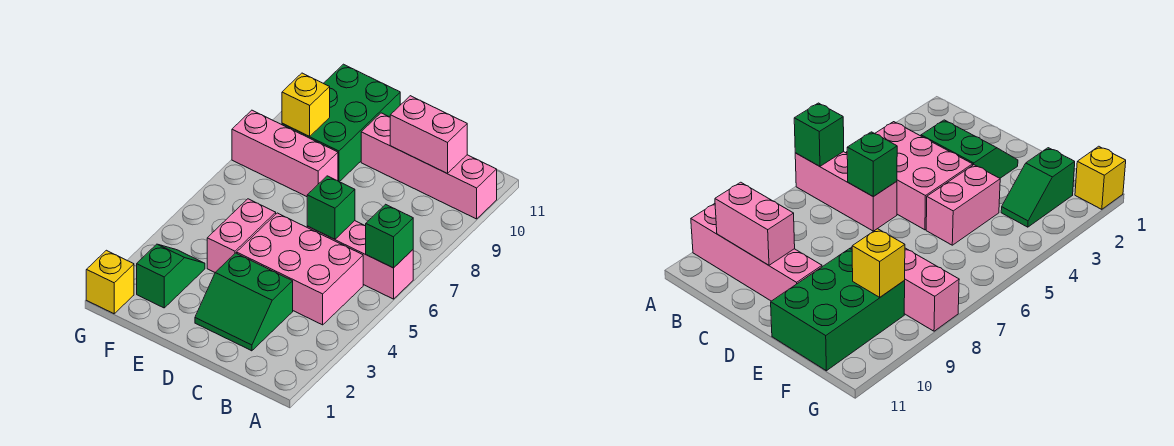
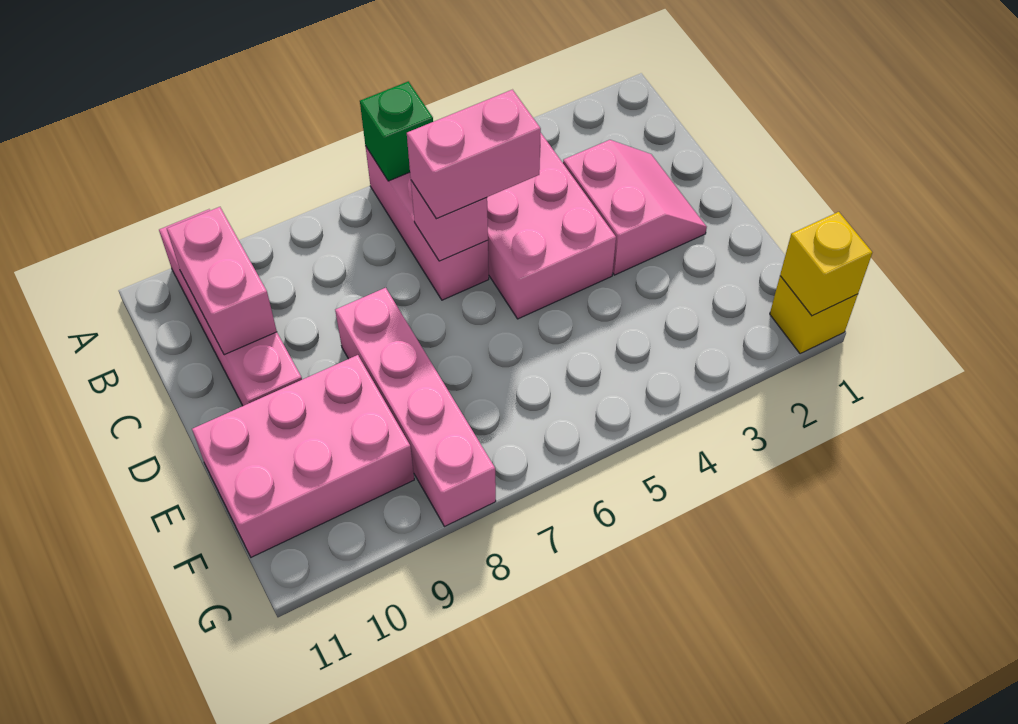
green 2x2 slope [195,253,293,351] -> pink 2x2 slope [563,140,707,275]
green 1x1 brick [307,176,355,239] -> pink 1x1 brick [411,181,488,261]
pink 1x2 brick [207,199,276,272] -> pink 1x2 brick moved to [407,90,541,219]
pink 1x3 brick [232,110,338,197] -> pink 1x4 brick [335,288,496,527]
green 2x3 brick [282,64,400,182] -> pink 2x3 brick [192,355,414,557]
green 1x2 slope [137,244,205,308] -> none
yellow 1x1 brick [282,73,330,136] -> yellow 1x1 brick moved to [780,212,872,316]

